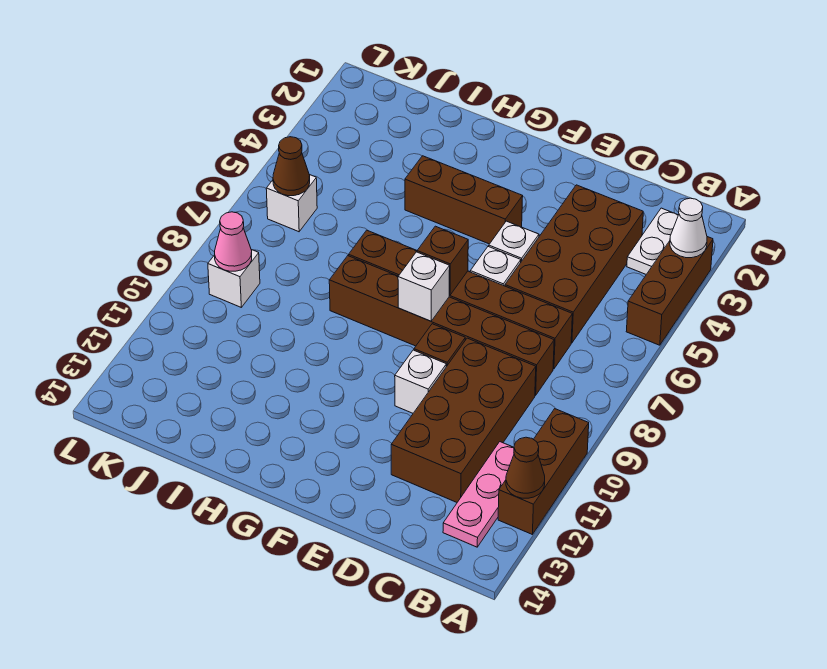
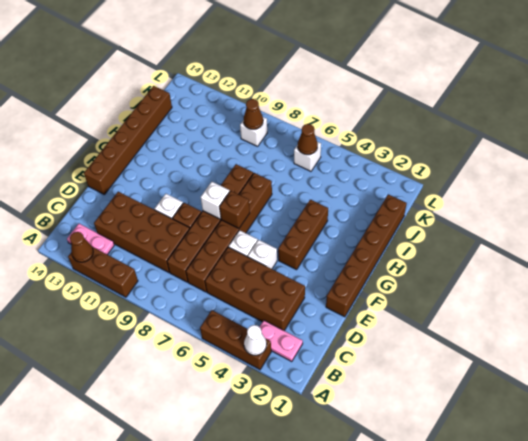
white 1x2 plate [627,208,678,274] -> pink 1x2 plate [260,320,303,362]
pink 1x3 plate [443,442,514,547] -> pink 1x2 plate [67,224,114,255]
none -> brown 1x6 brick [326,194,407,317]
none -> brown 1x6 brick [84,86,172,194]
pink 1x1 cone [215,212,252,271] -> brown 1x1 cone [244,99,263,129]

